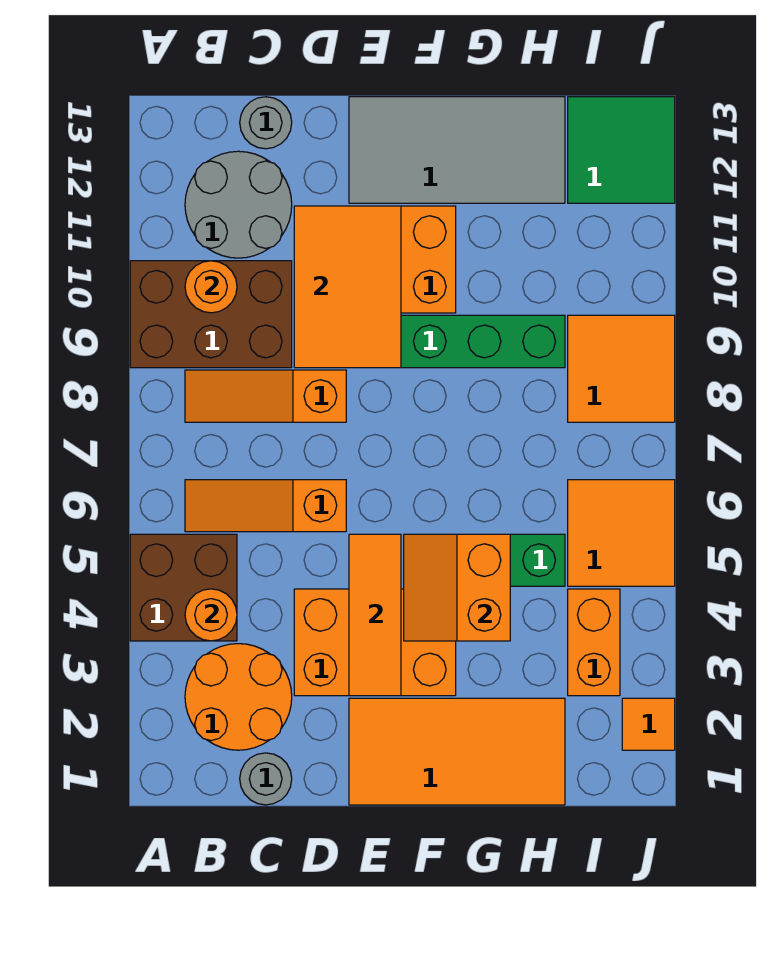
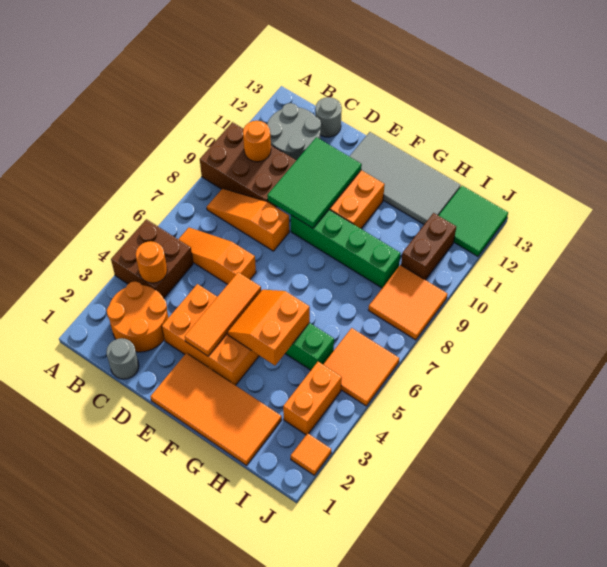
orange 2x3 tile [294,206,401,368] -> green 2x3 tile [267,137,362,228]
none -> brown 1x2 brick [401,213,456,280]

